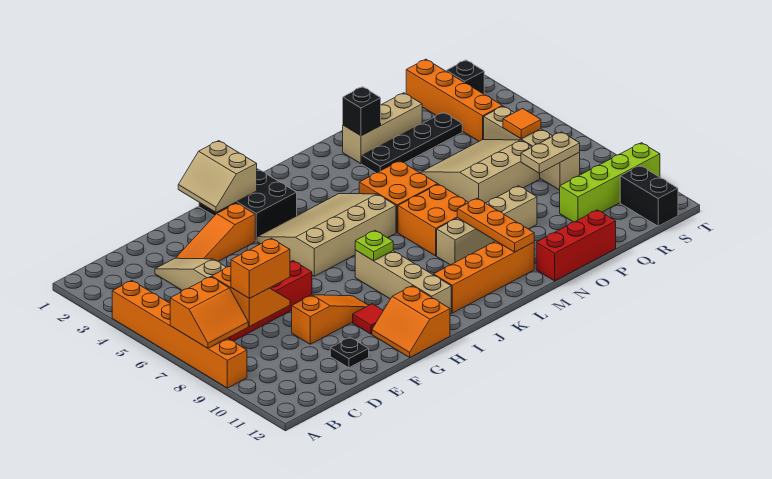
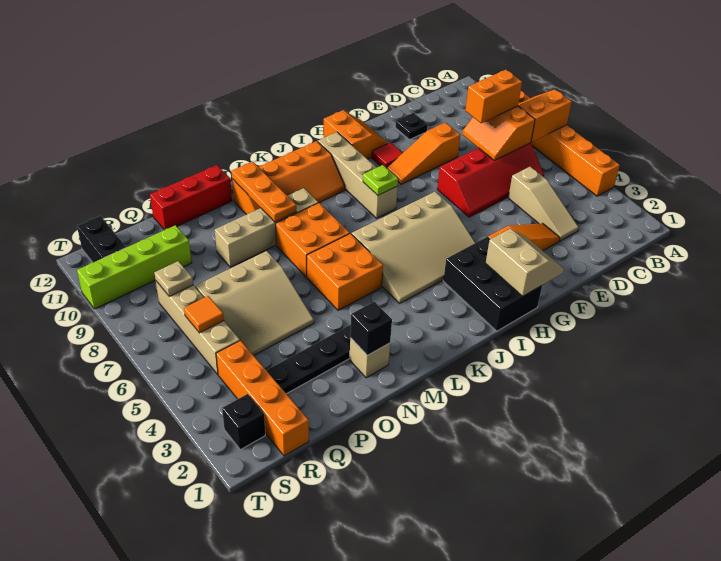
tan 1x3 brick [343,93,422,164] -> tan 1x1 brick [349,338,390,378]
tan 1x2 plate [521,132,580,173] -> tan 1x1 plate [155,261,193,296]

